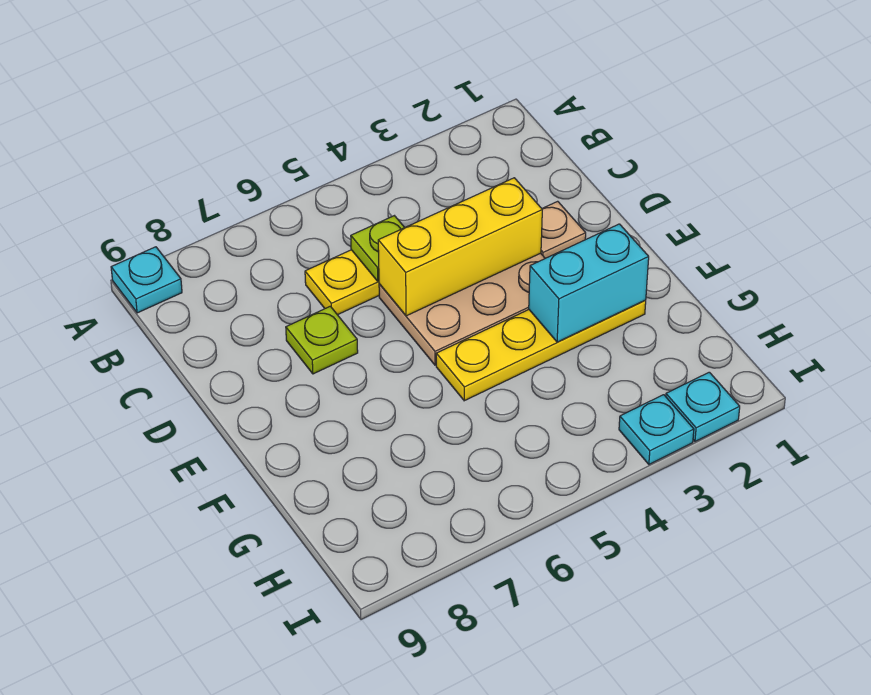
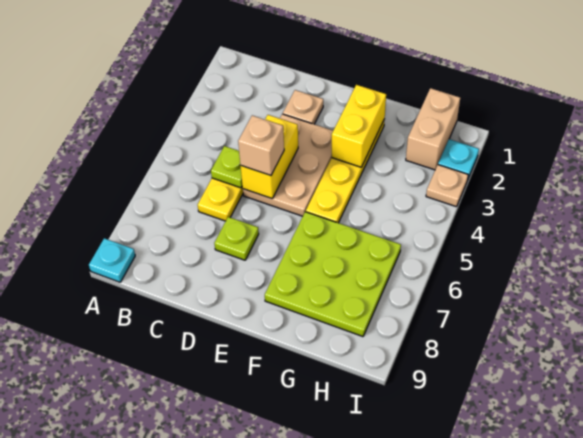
yellow 1x3 brick [378,178,542,316] -> yellow 1x2 brick [241,115,298,199]
none -> tan 1x1 brick [238,115,284,176]
cyan 1x2 brick [529,224,649,342] -> yellow 1x2 brick [332,85,386,167]
none -> lime 3x3 plate [265,212,401,337]
none -> tan 1x2 brick [406,88,460,170]
cyan 1x1 plate [619,395,694,464] -> tan 1x1 plate [426,165,468,207]

